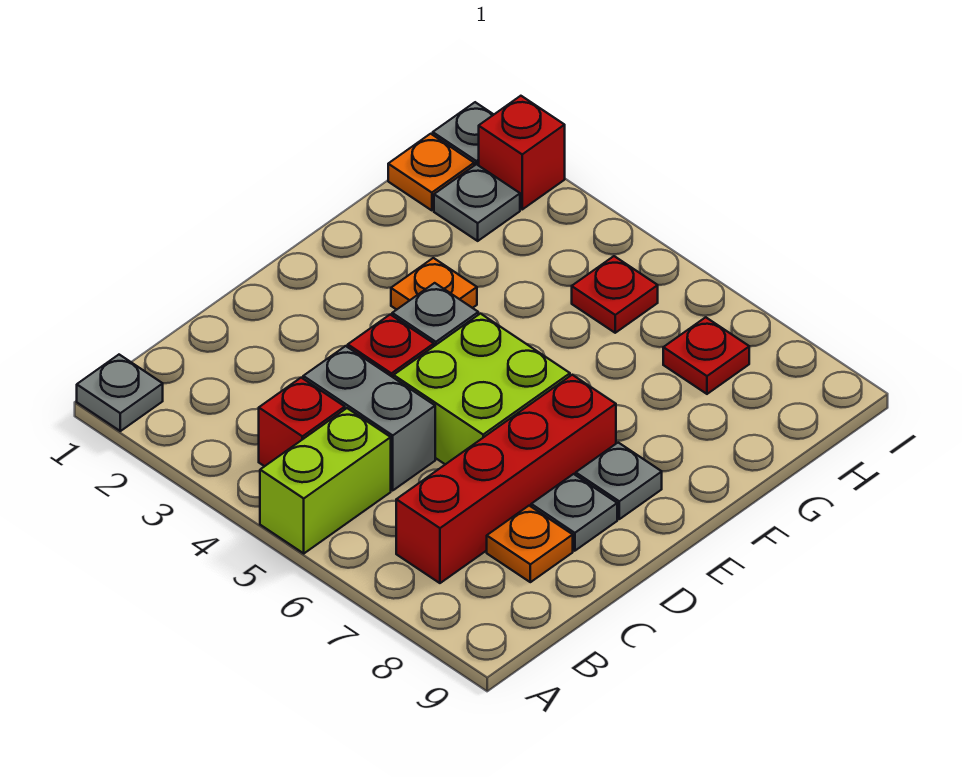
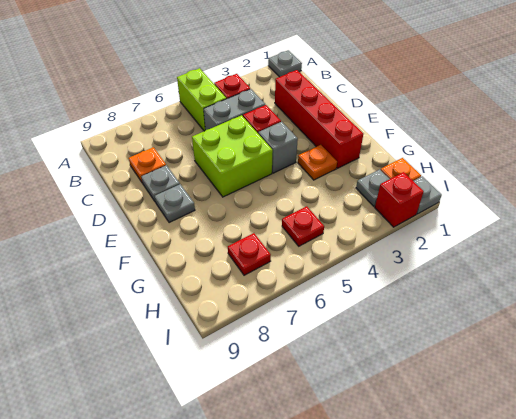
red 1x4 brick [396,375,616,583] -> red 1x4 brick moved to [275,70,363,168]

